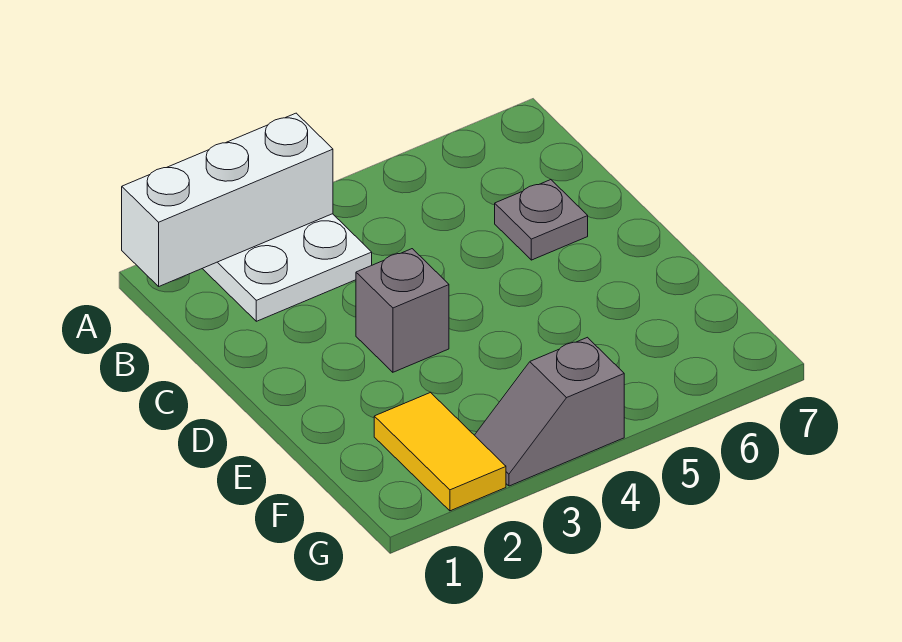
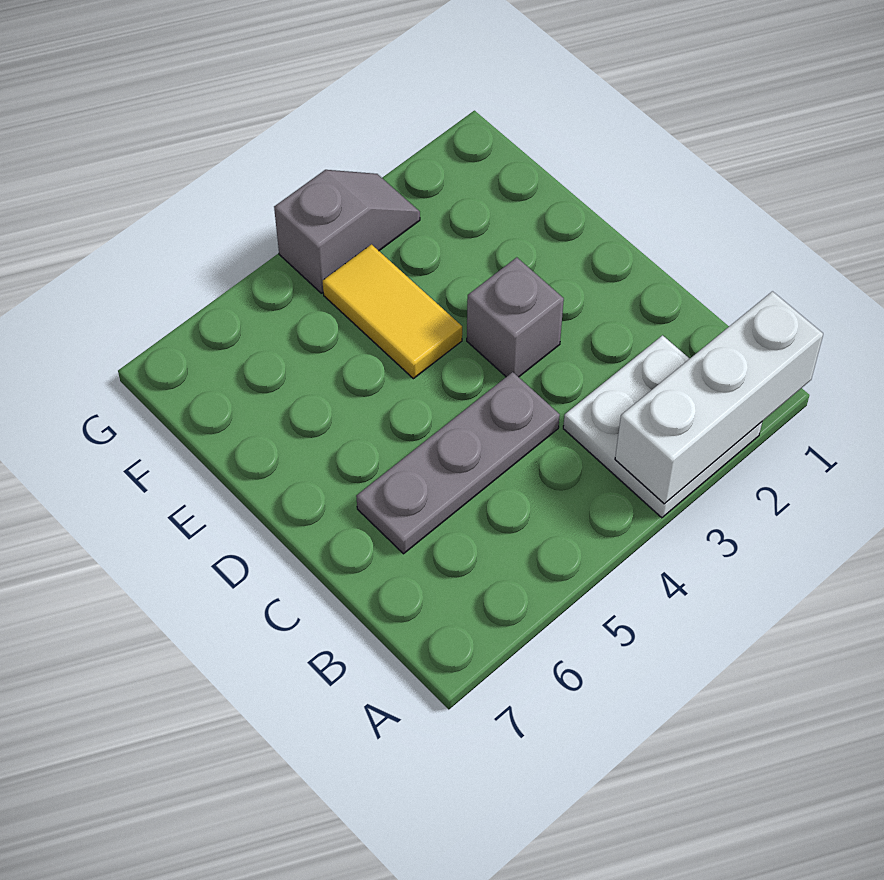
grey 1x1 plate [495,180,588,260] -> grey 1x3 plate [356,372,560,554]
yellow 1x2 tile [374,392,506,511] -> yellow 1x2 tile moved to [323,244,462,379]

